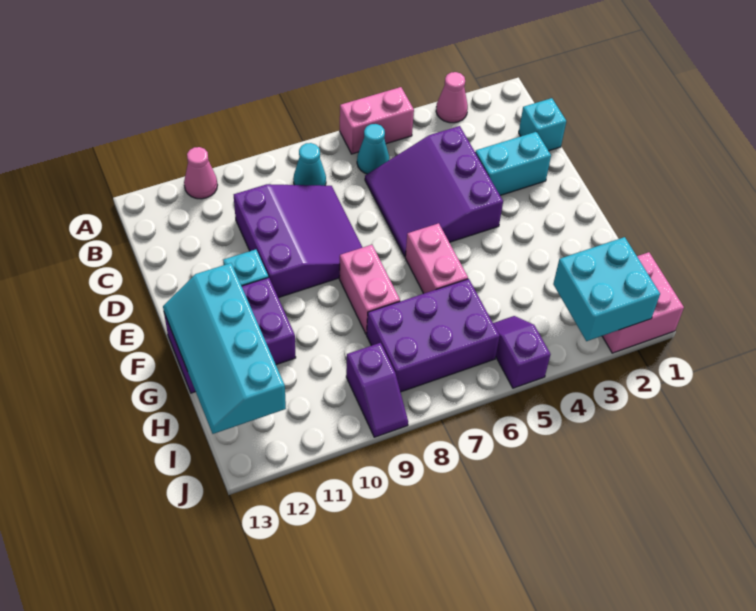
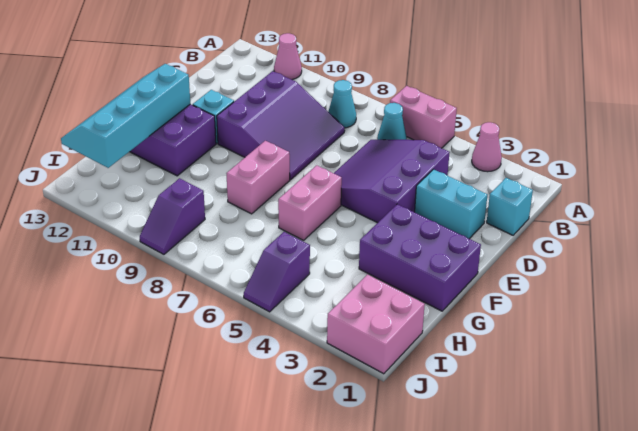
purple 2x3 brick [367,279,500,392] -> purple 2x3 brick moved to [359,204,481,311]
cyan 2x2 brick [553,237,660,341] -> none
purple 1x2 slope [493,316,550,388] -> purple 1x2 slope turned to [244,232,310,312]

